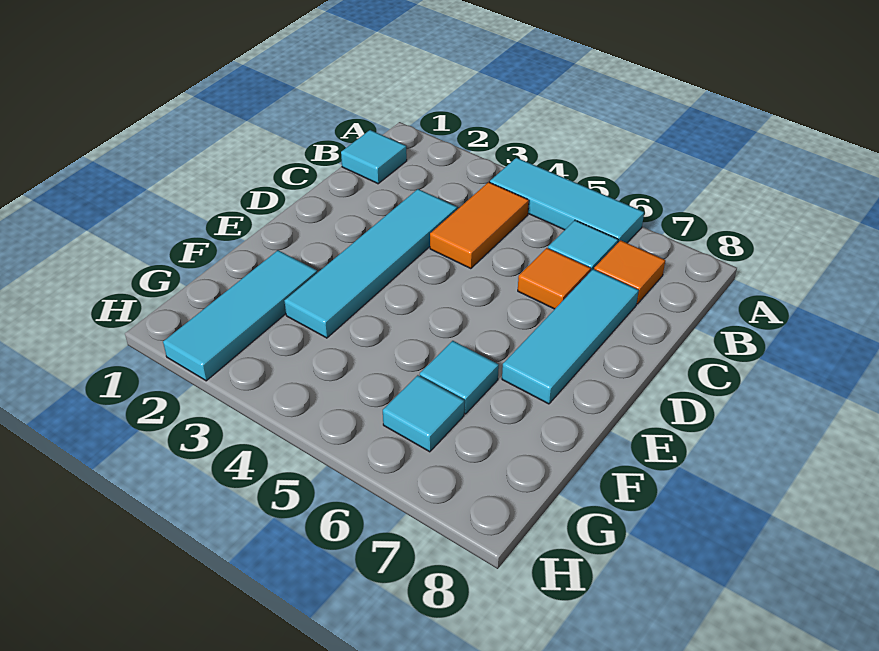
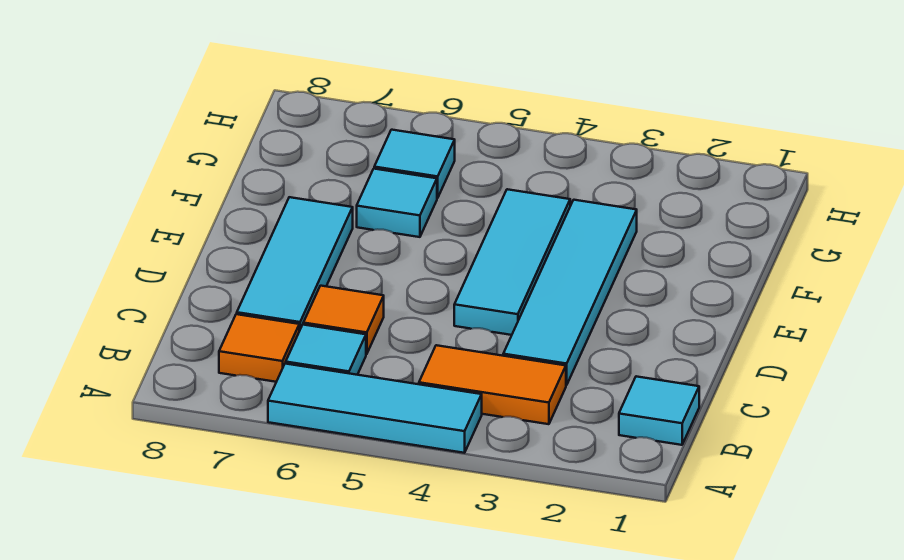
orange 1x2 tile [430,182,529,269] -> orange 1x2 tile turned to [419,345,566,424]
cyan 1x3 tile [163,250,317,381] -> cyan 1x3 tile moved to [454,189,570,335]

